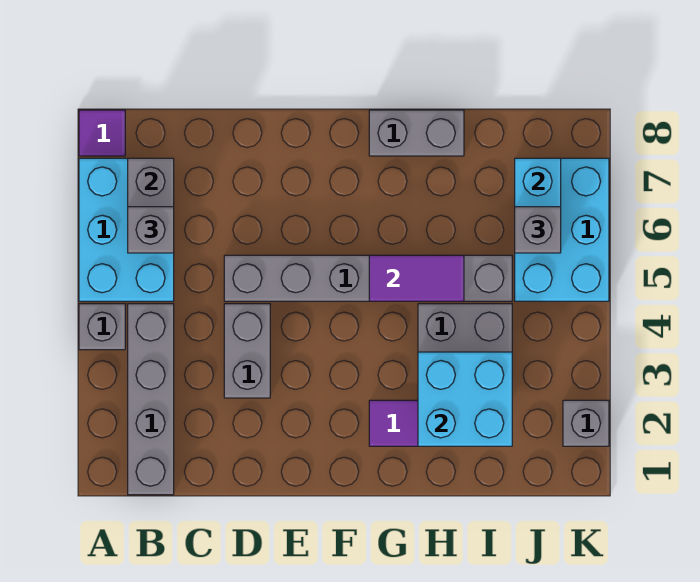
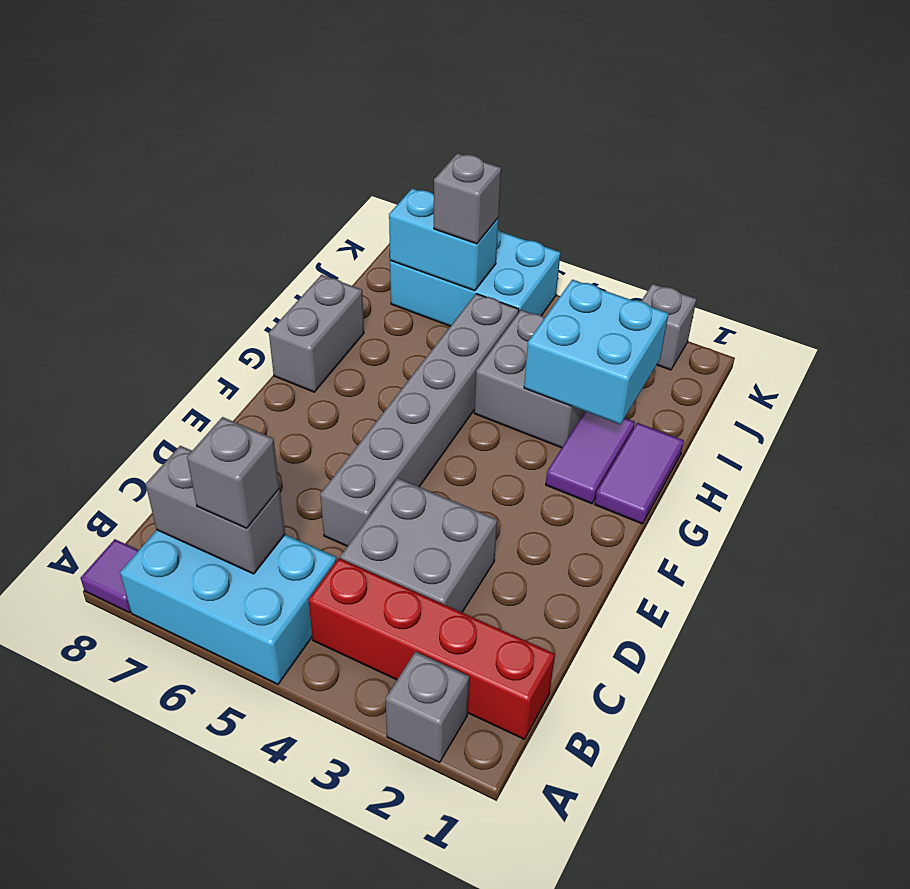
grey 1x1 brick [79,304,125,350] -> grey 1x1 brick moved to [386,652,469,762]
grey 1x4 brick [128,304,174,495] -> red 1x4 brick [309,558,555,739]
grey 1x2 brick [224,304,270,398] -> grey 2x2 brick [340,478,497,612]
purple 1x2 tile [369,255,464,301] -> purple 1x2 tile moved to [595,423,684,524]

